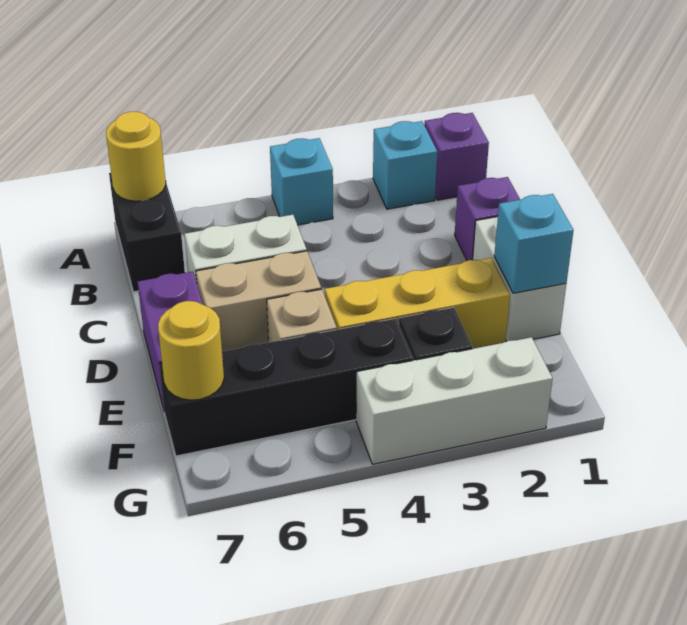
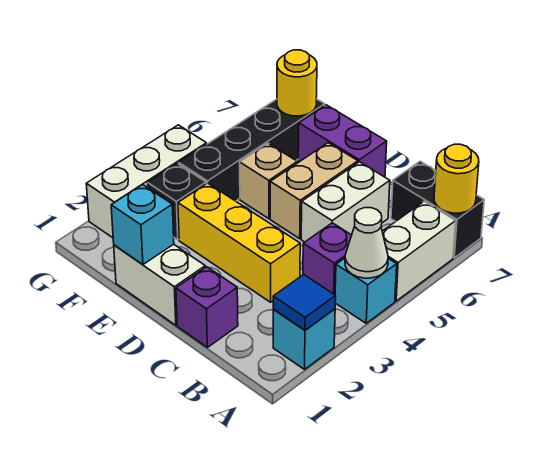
purple 1x1 brick [424,113,489,200] -> purple 1x1 brick moved to [303,223,352,295]
none -> blue 1x1 tile [273,275,336,330]
none -> white 1x1 cone [345,208,388,278]
none -> white 1x2 brick [382,201,456,301]
yellow 1x3 brick [325,258,510,349] -> yellow 1x3 brick turned to [178,183,300,302]

